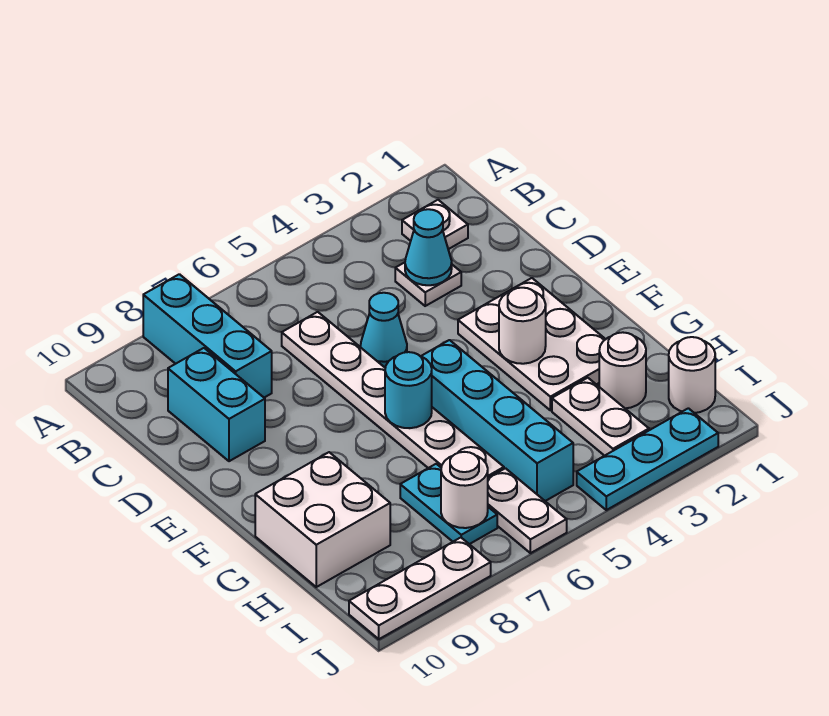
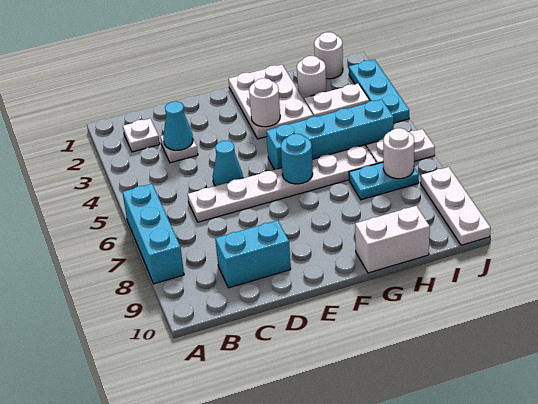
cyan 1x3 brick [143,274,272,398] -> cyan 1x3 brick turned to [122,184,184,284]
white 2x3 plate [458,278,606,410] -> white 2x3 plate turned to [228,65,313,139]
white 2x2 brick [255,452,390,587] -> white 1x2 brick [355,206,430,273]

